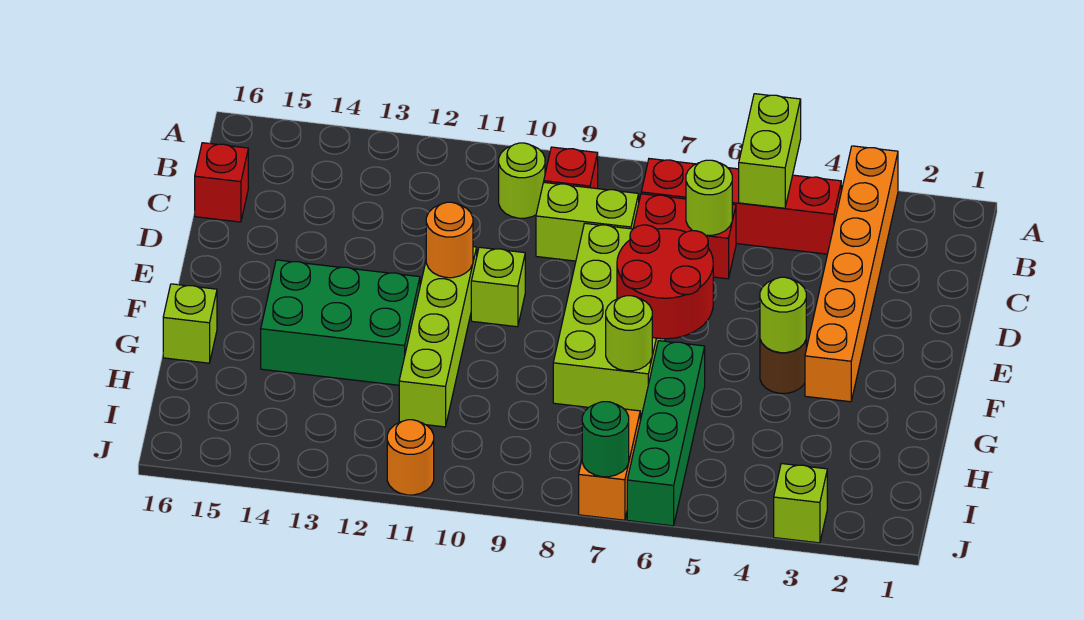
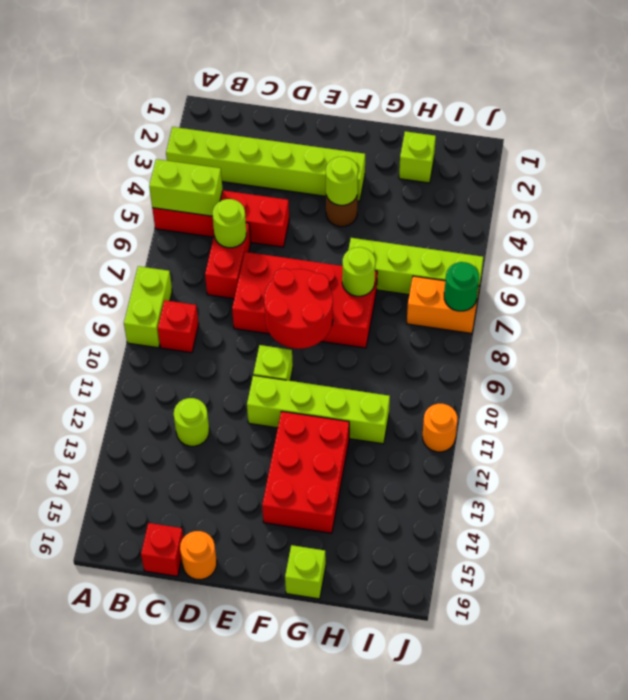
orange 1x6 brick [805,146,898,402] -> lime 1x6 brick [166,127,365,201]
red 1x4 brick [641,159,841,254] -> red 1x4 brick turned to [152,190,289,247]
lime 1x1 round brick [499,143,545,218] -> lime 1x1 round brick moved to [174,398,209,446]
lime 1x2 brick [536,182,639,261] -> lime 1x2 brick moved to [124,266,172,348]
lime 2x4 brick [553,223,665,414] -> red 2x4 brick [232,252,377,348]
red 2x2 round brick [617,225,713,339] -> red 2x2 round brick moved to [264,268,333,349]
orange 1x1 round brick [426,202,473,278] -> orange 1x1 round brick moved to [180,531,217,580]
green 2x3 brick [261,260,420,385] -> red 2x3 brick [262,411,349,533]
green 1x4 brick [627,341,705,526] -> lime 1x4 brick [348,238,483,300]
lime 1x1 brick [774,464,827,543] -> lime 1x1 brick moved to [399,131,436,183]

